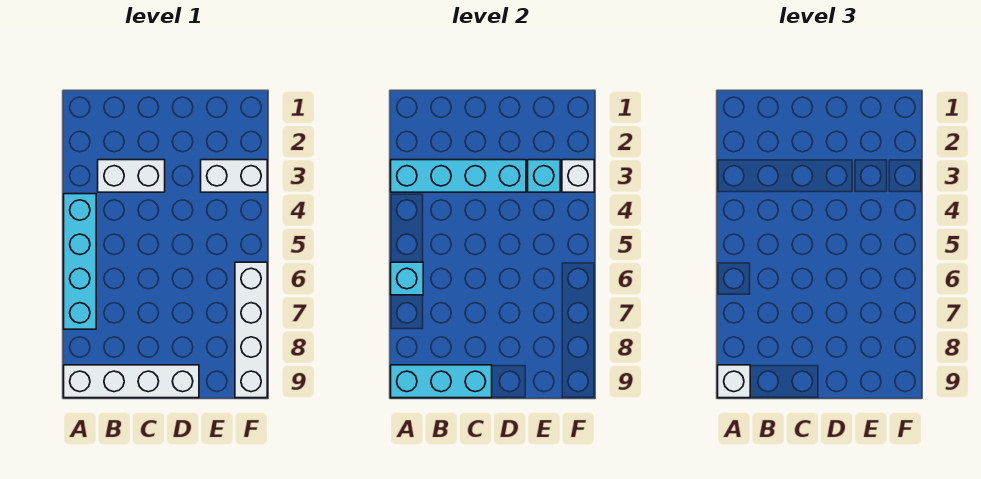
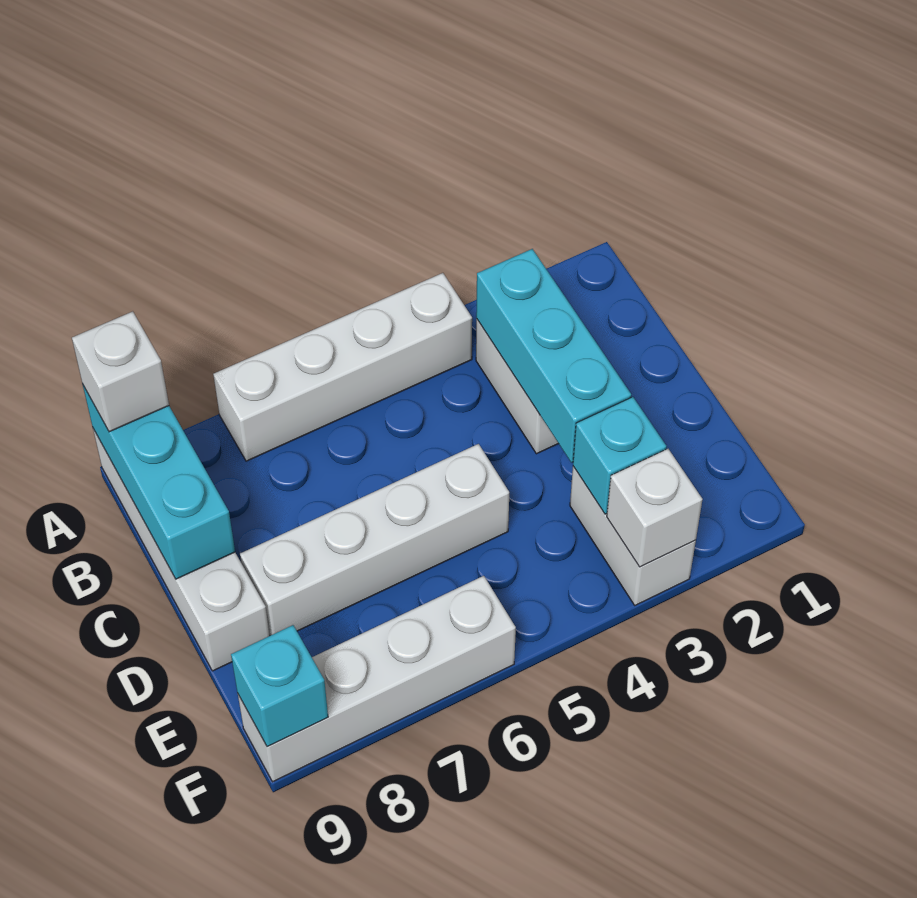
cyan 1x4 brick [391,160,526,192] -> cyan 1x3 brick [476,249,631,463]
cyan 1x4 brick [64,194,96,329] -> white 1x4 brick [213,273,472,461]
cyan 1x1 brick [391,262,423,295] -> cyan 1x1 brick moved to [231,625,328,747]
none -> white 1x4 brick [240,444,509,636]

